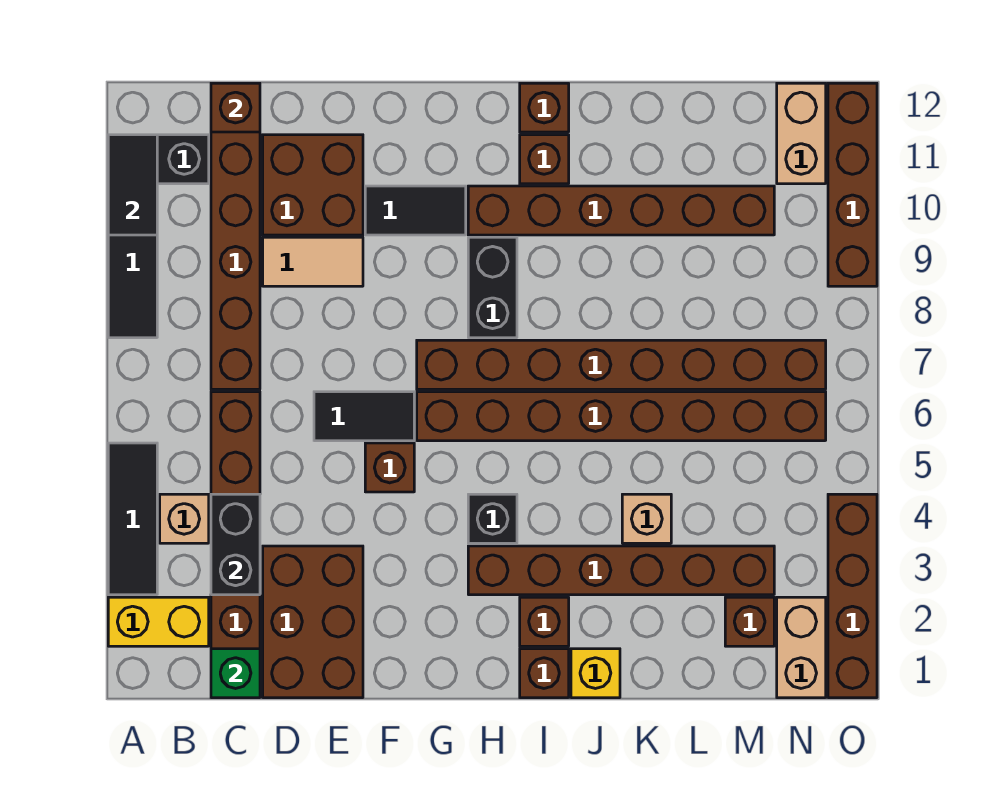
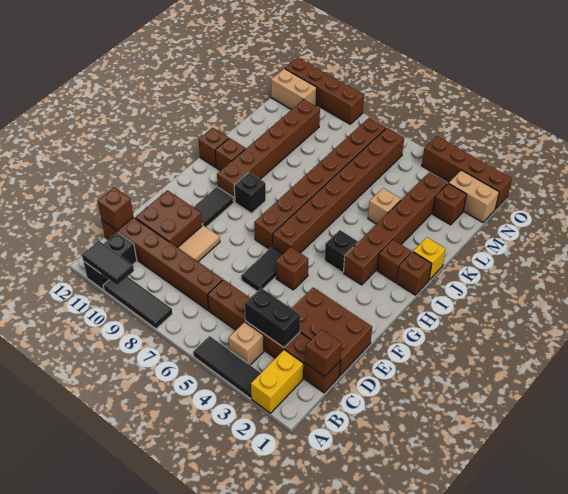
green 1x1 brick [211,649,260,698] -> brown 1x1 brick [305,330,342,376]
black 1x2 brick [468,237,517,338] -> black 1x1 brick [234,172,266,213]

